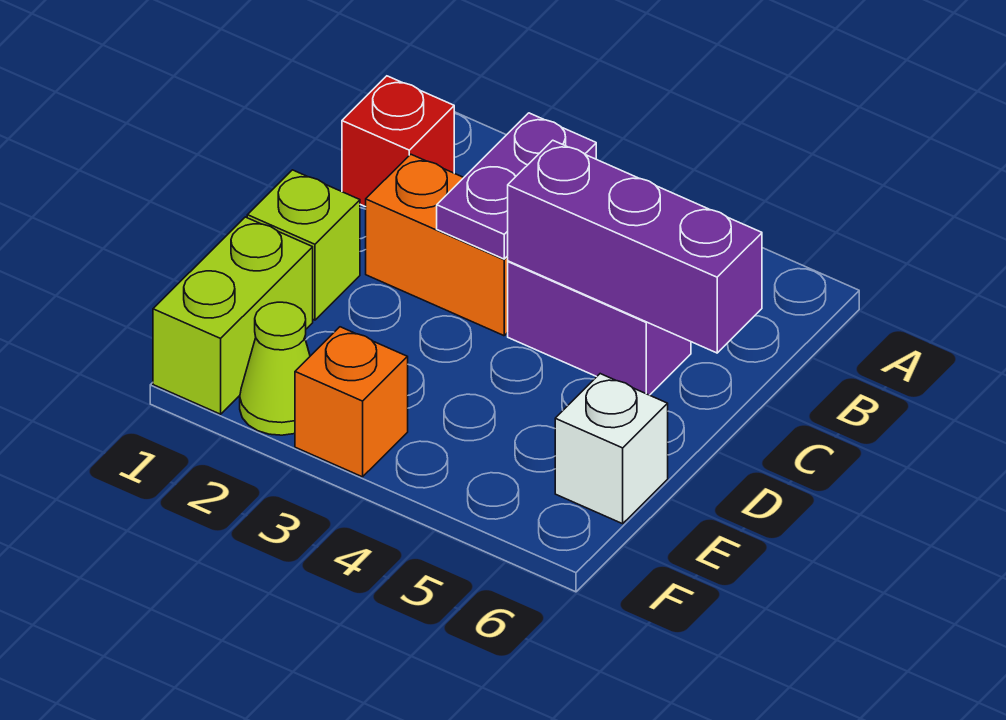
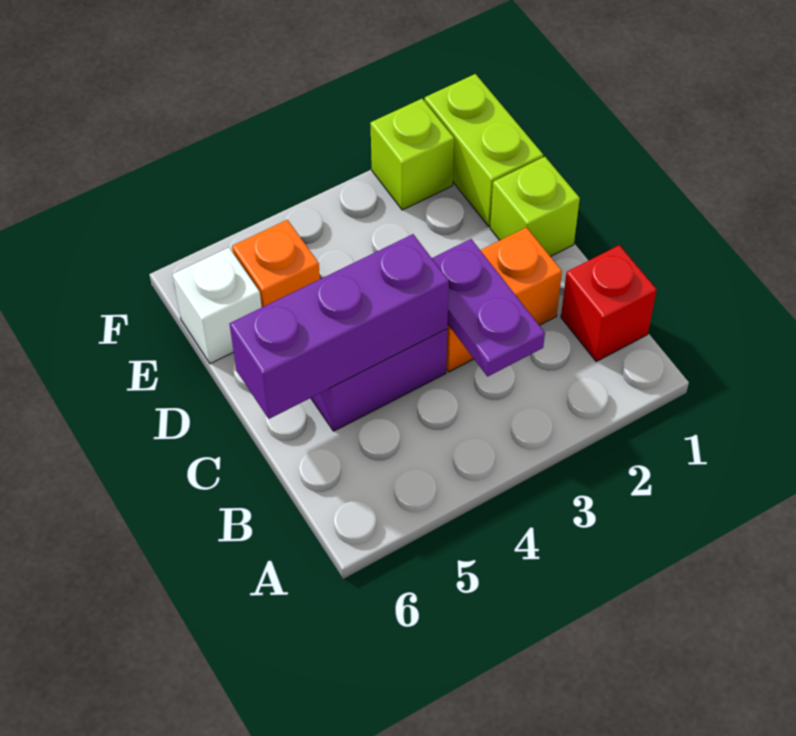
lime 1x1 cone [240,302,310,435] -> lime 1x1 brick [370,99,454,210]
orange 1x1 brick [295,327,408,477] -> orange 1x1 brick moved to [232,220,320,307]

